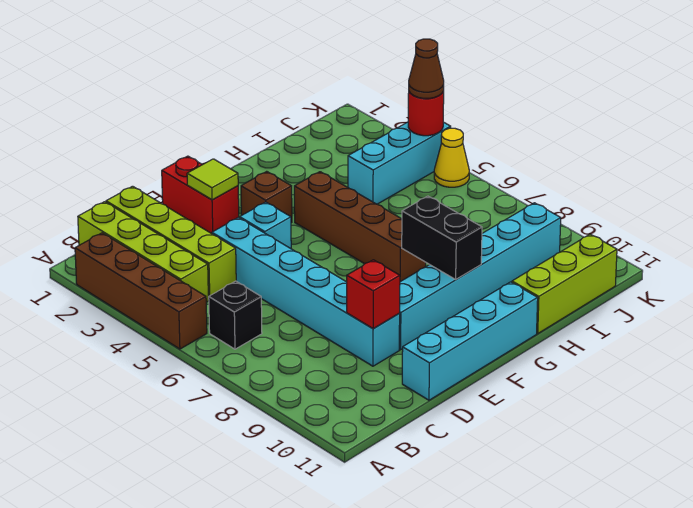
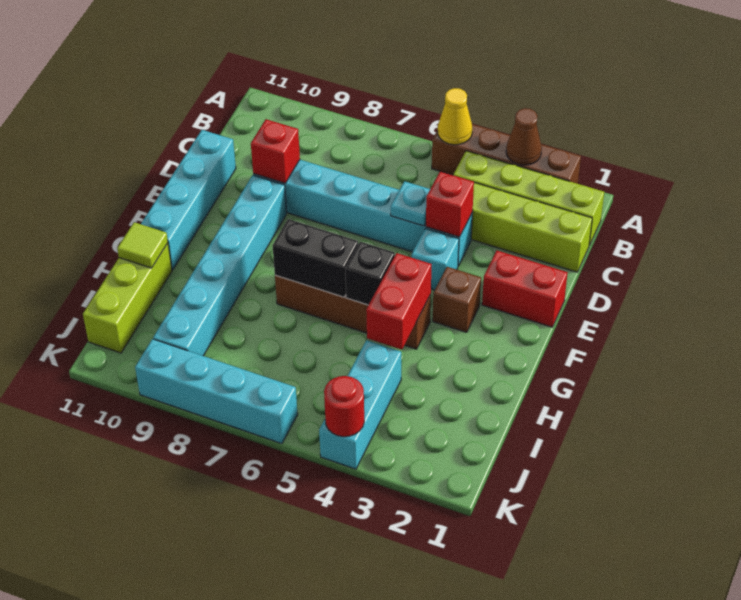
black 1x1 brick [209,281,262,349] -> black 1x1 brick moved to [345,242,395,305]
none -> red 1x1 brick [426,172,474,237]
none -> cyan 1x1 plate [391,181,430,226]
lime 1x1 tile [187,159,238,200] -> lime 1x1 tile moved to [117,222,168,268]
none -> red 1x2 brick [366,253,431,350]
black 1x2 brick [402,196,482,279] -> black 1x2 brick moved to [273,219,358,297]
brown 1x1 cone [409,39,444,98] -> brown 1x1 cone moved to [506,108,542,165]
yellow 1x1 cone [434,128,469,187] -> yellow 1x1 cone moved to [438,88,472,145]
none -> cyan 1x4 brick [135,339,298,444]

